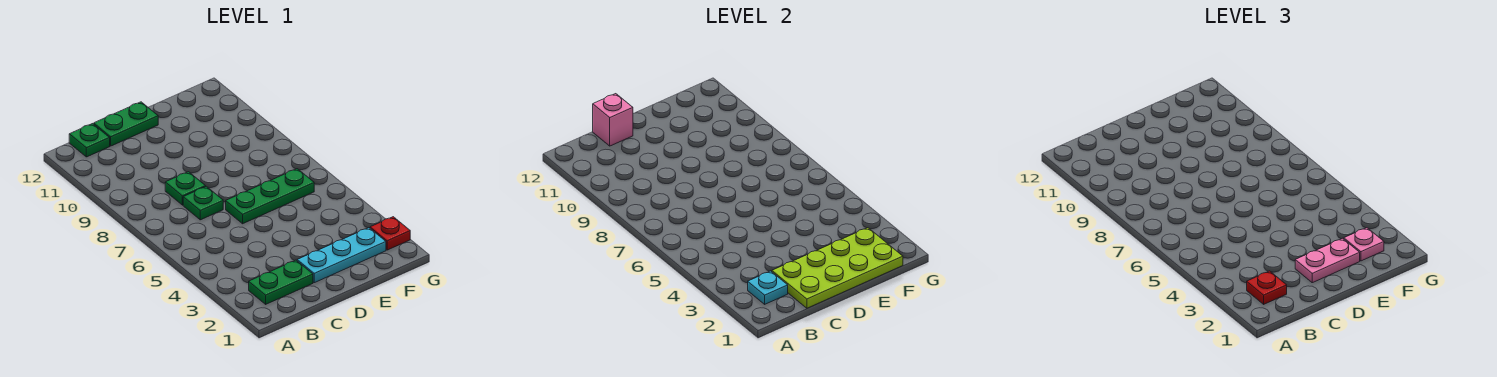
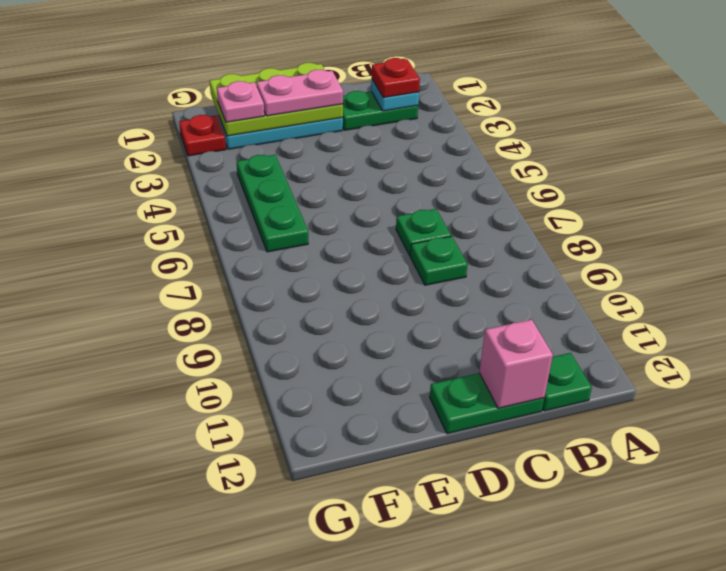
lime 2x4 plate [772,228,903,308] -> lime 2x3 plate [210,63,343,136]
green 1x3 plate [226,169,314,224] -> green 1x3 plate turned to [237,155,308,252]

